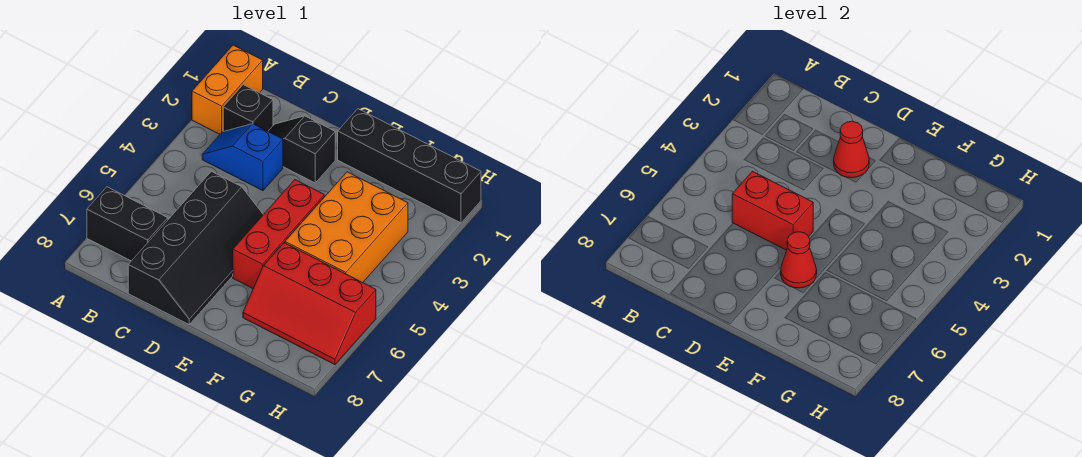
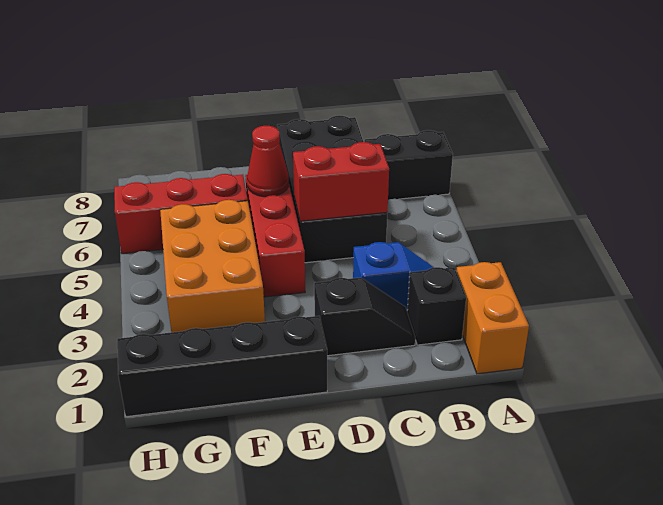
black 2x4 slope [128,171,263,324] -> black 2x4 brick [277,115,387,263]
red 1x1 cone [834,121,869,178] -> none

